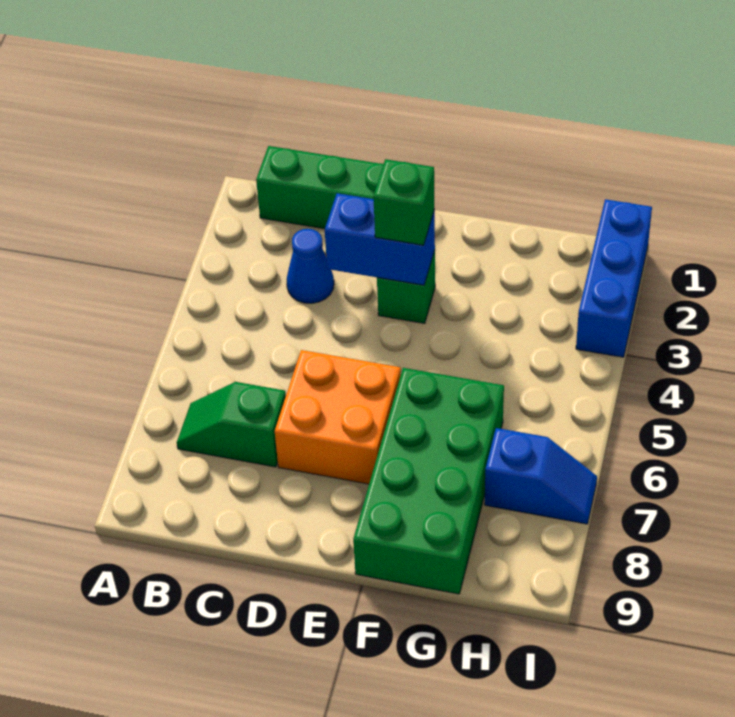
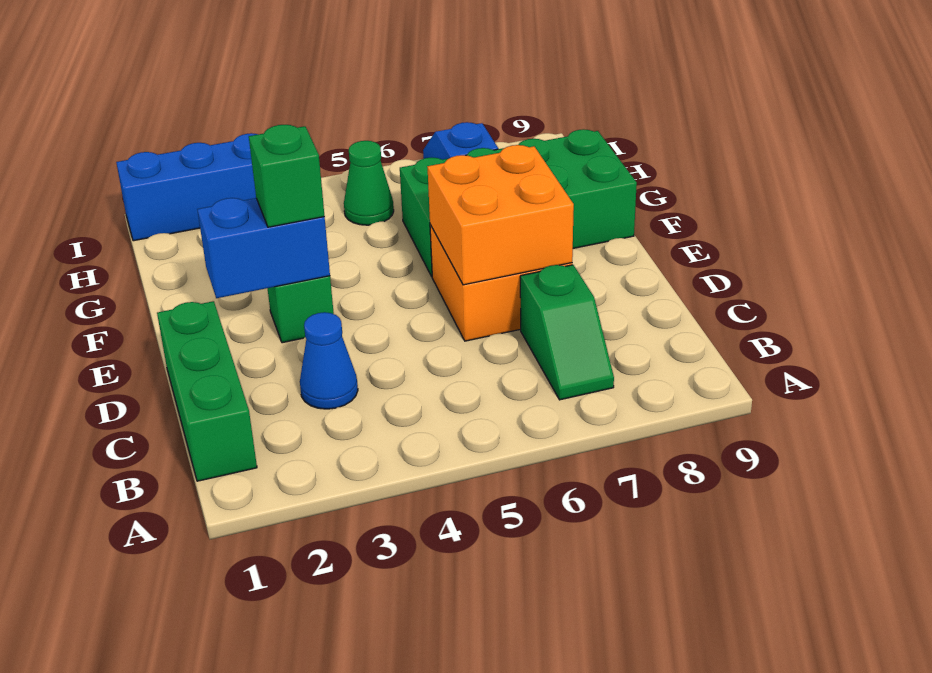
blue 1x2 brick [325,193,435,285] -> blue 1x2 brick turned to [197,198,330,298]
none -> orange 2x2 brick [427,145,574,285]
none -> green 1x1 cone [344,141,394,225]

